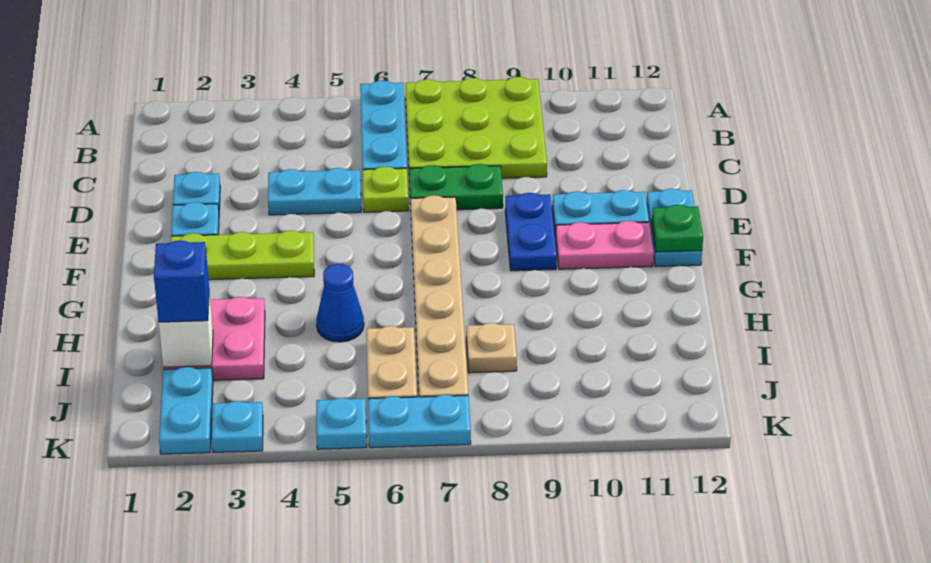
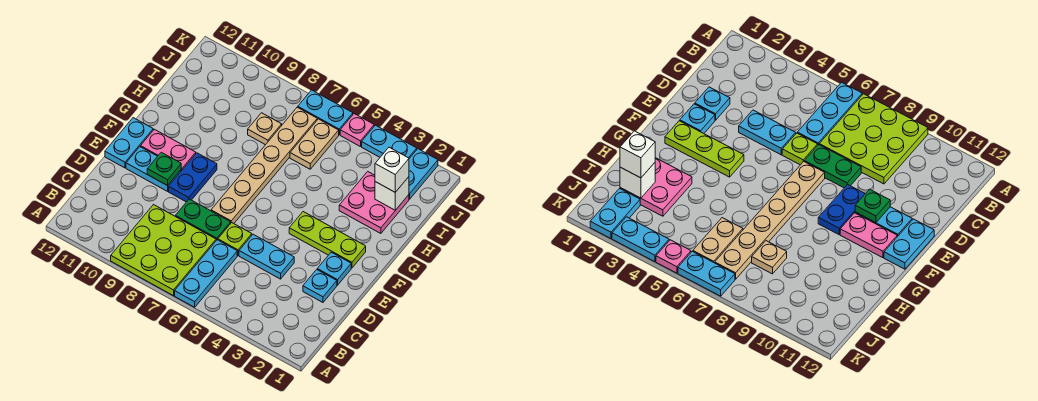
green 1x1 plate [652,205,703,252] -> green 1x1 plate moved to [147,152,181,186]
blue 1x1 cone [316,264,364,342] -> none
blue 1x1 brick [154,240,209,322] -> white 1x1 brick [375,147,409,192]
cyan 1x1 plate [212,401,263,453] -> cyan 1x2 plate [362,125,417,158]
cyan 1x1 plate [316,398,367,449] -> pink 1x1 plate [340,114,374,147]

